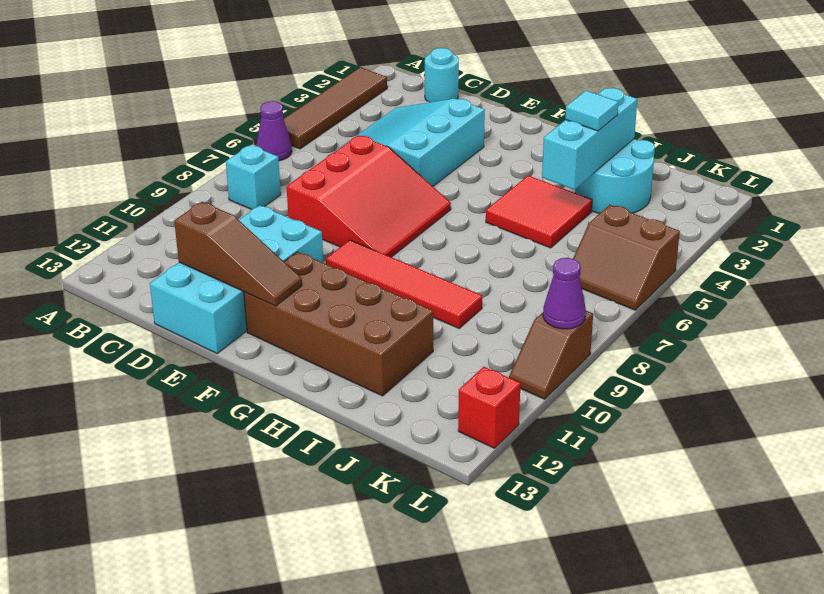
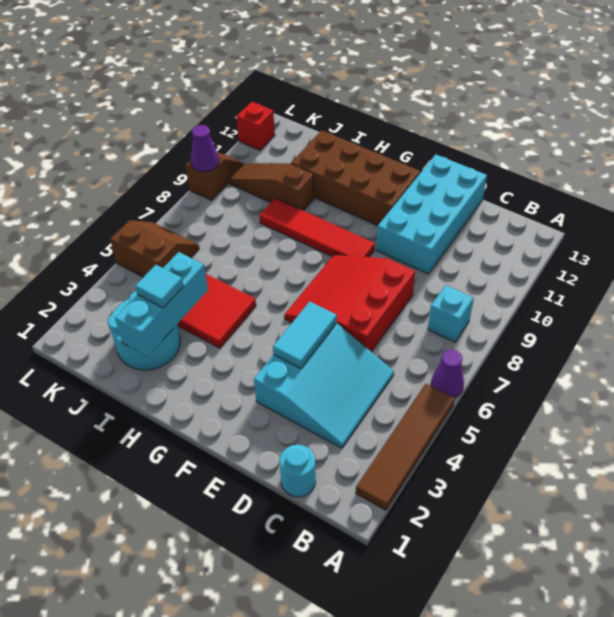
brown 1x3 slope [174,202,302,306] -> brown 1x3 slope moved to [229,163,314,211]
none -> cyan 1x2 tile [273,301,337,369]

